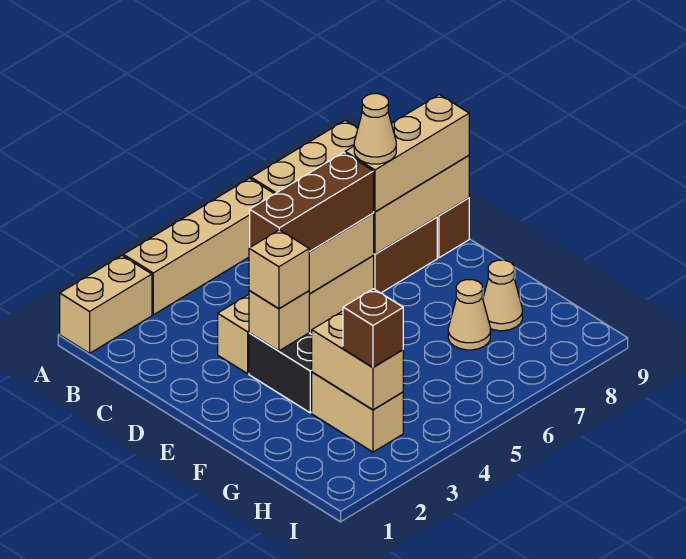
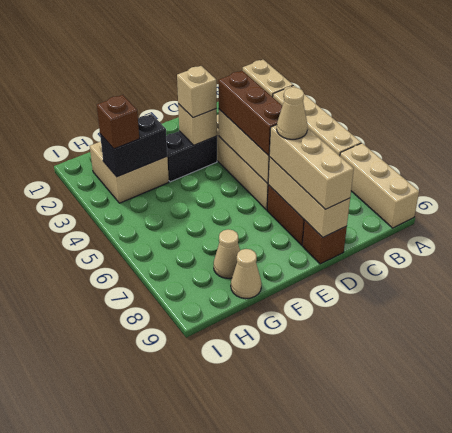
tan 1x2 brick [312,372,403,452] -> tan 2x2 brick [90,141,169,203]
tan 1x2 brick [312,312,403,410] -> black 1x2 brick [100,114,167,177]
tan 1x1 cone [448,280,491,350] -> tan 1x1 cone moved to [231,249,261,298]

